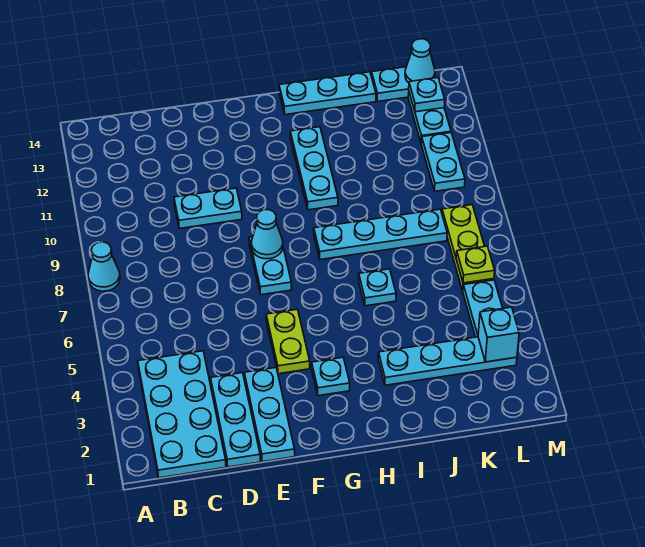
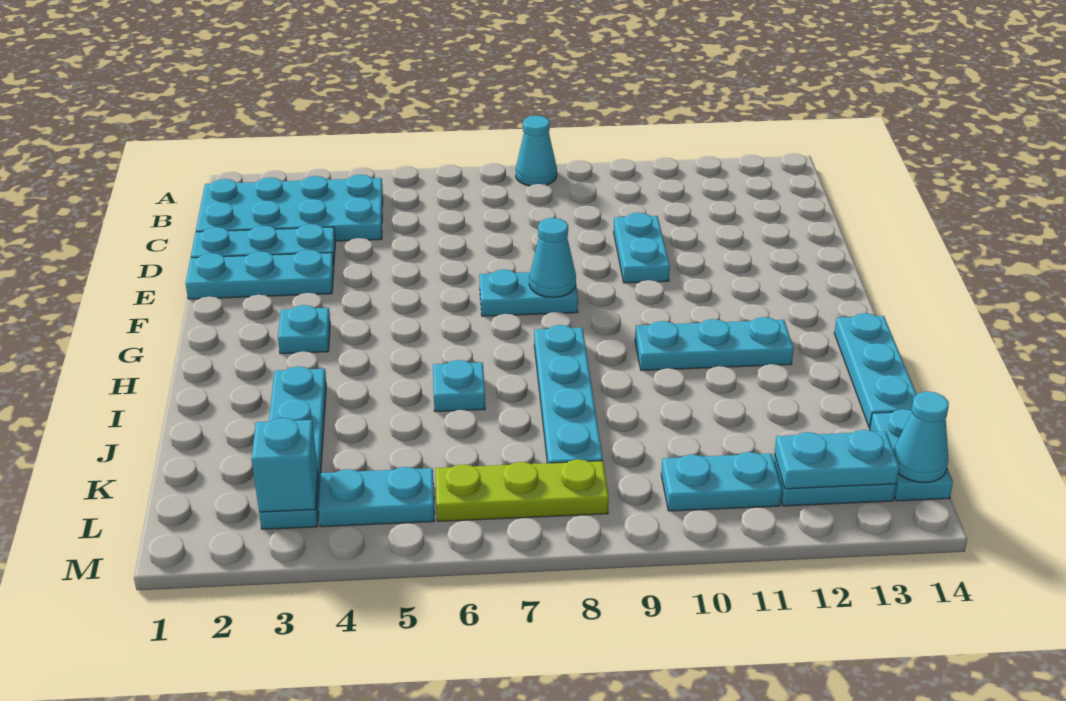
lime 1x2 plate [266,309,310,374] -> none
lime 1x1 plate [456,246,495,283] -> none
cyan 1x1 plate [409,78,445,112] -> cyan 1x2 plate [775,430,899,489]

